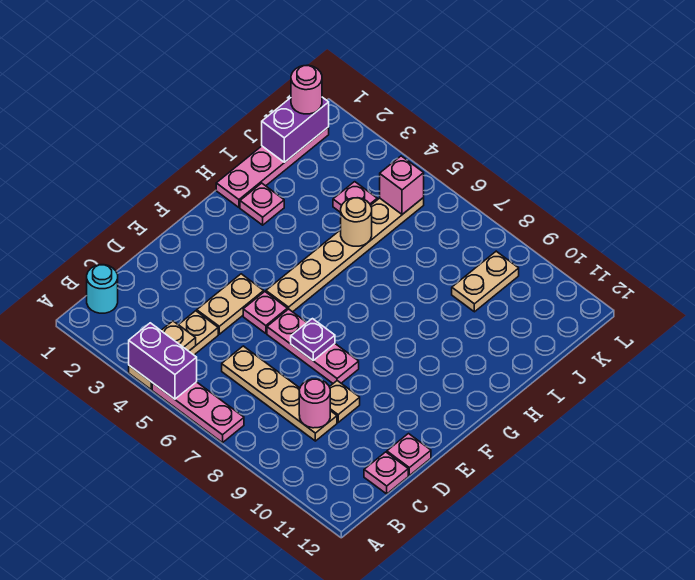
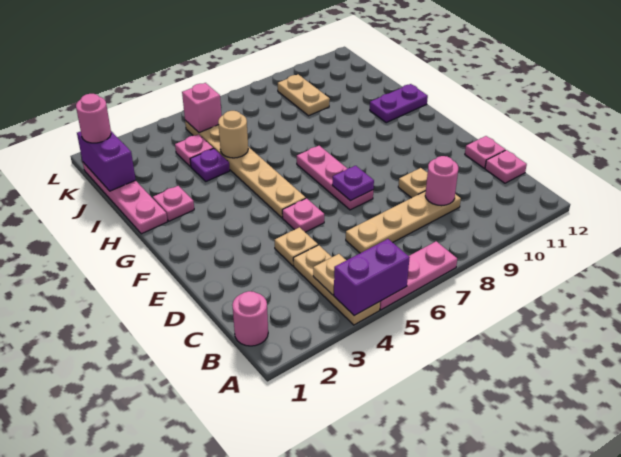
cyan 1x1 round brick [87,265,118,313] -> pink 1x1 round brick [232,291,268,346]
tan 1x2 plate [197,274,264,334] -> tan 1x1 plate [275,227,318,266]
pink 1x3 plate [267,309,359,383] -> pink 1x3 plate turned to [297,146,373,210]
none -> purple 1x2 plate [370,84,428,123]
none -> purple 1x1 plate [190,148,230,181]

